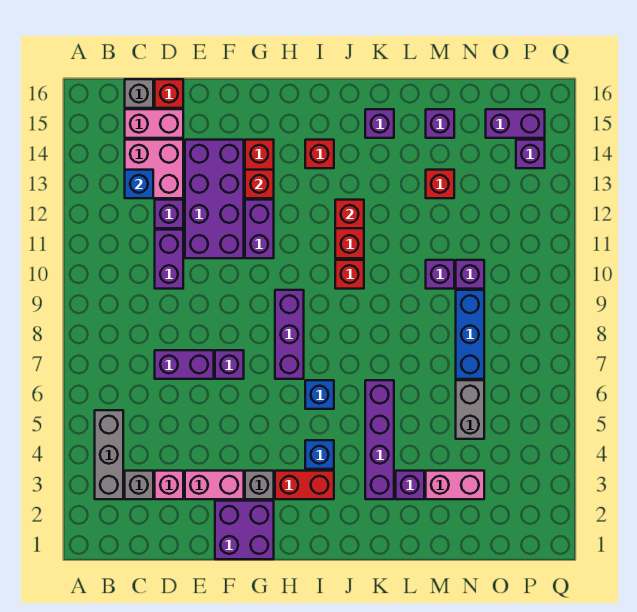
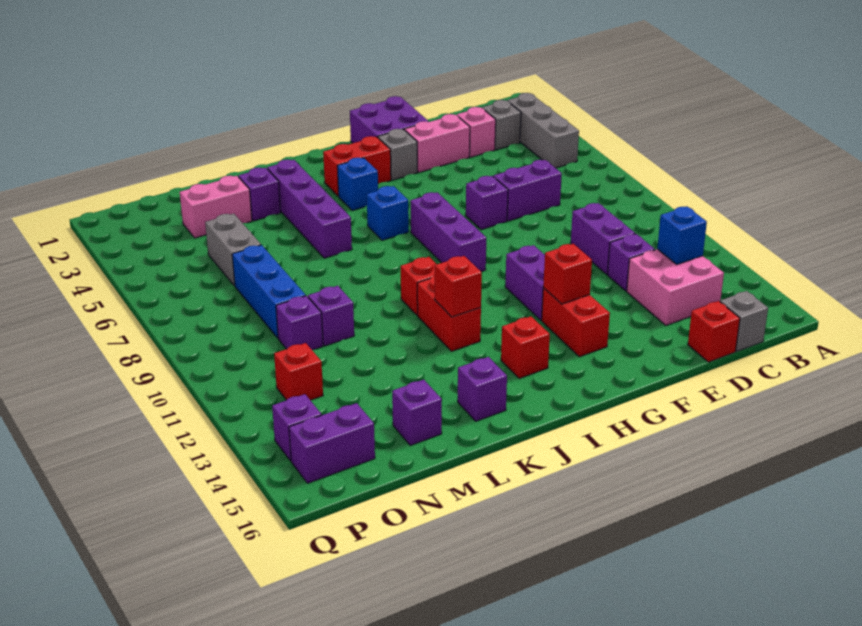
pink 1x2 brick [125,109,183,138] -> none
purple 2x4 brick [185,140,244,258] -> none
red 1x1 brick [426,170,454,198] -> red 1x1 brick moved to [274,343,323,400]

